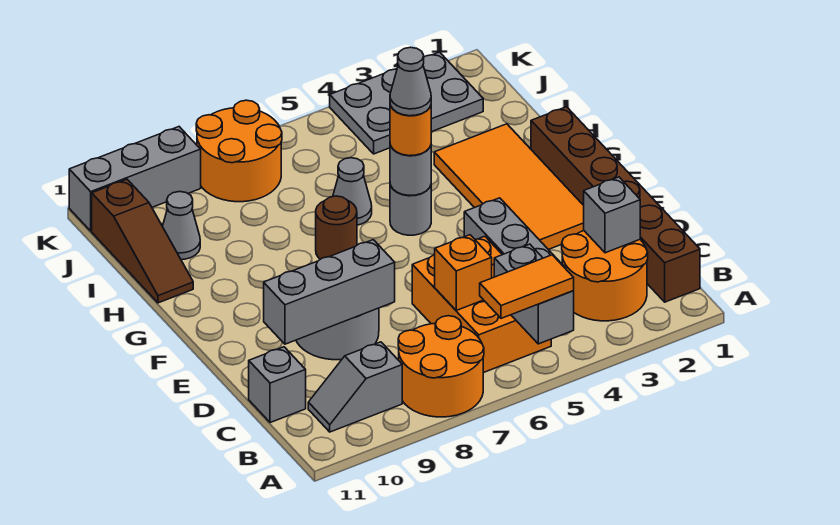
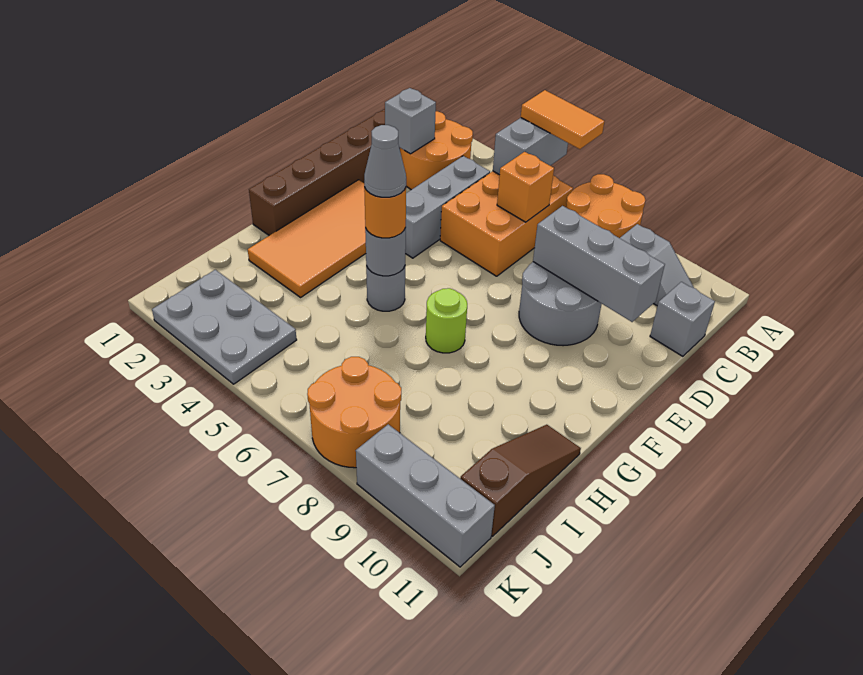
brown 1x1 round brick [316,196,357,259] -> lime 1x1 round brick [426,288,467,353]
grey 1x1 cone [333,158,372,225] -> none
grey 1x1 cone [163,192,200,260] -> none

